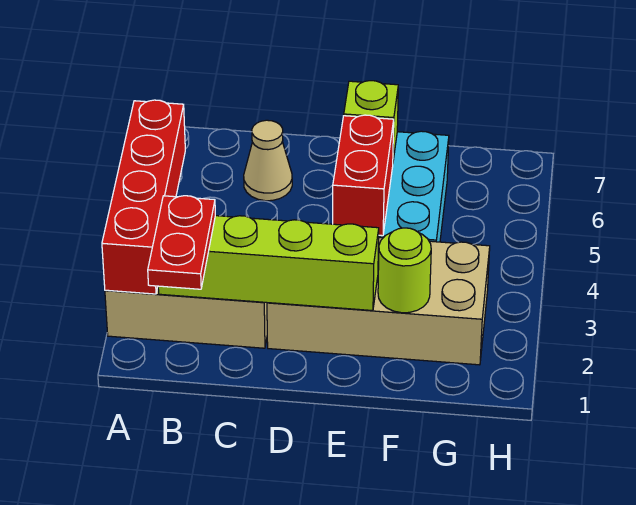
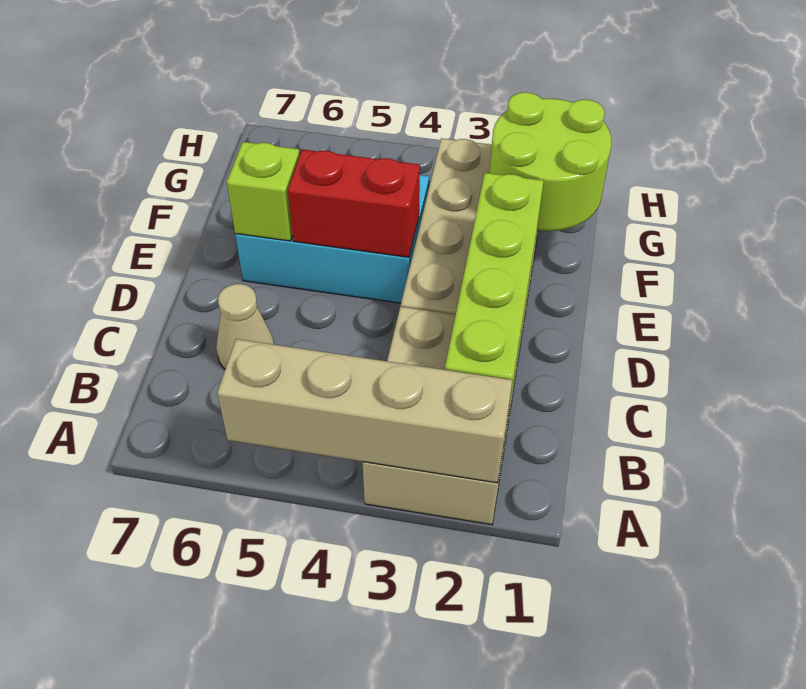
red 1x4 brick [102,100,185,294] -> tan 1x4 brick [217,339,512,483]
red 1x2 plate [148,196,215,289] -> none
lime 1x1 round brick [378,228,431,313] -> lime 2x2 round brick [490,92,612,231]

